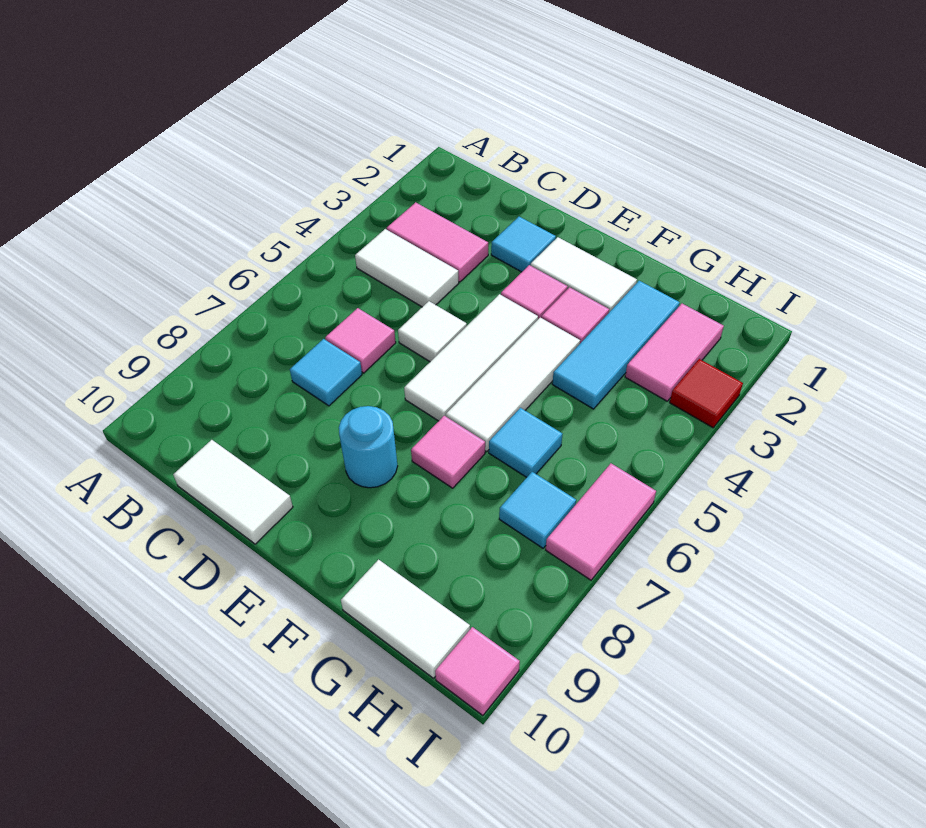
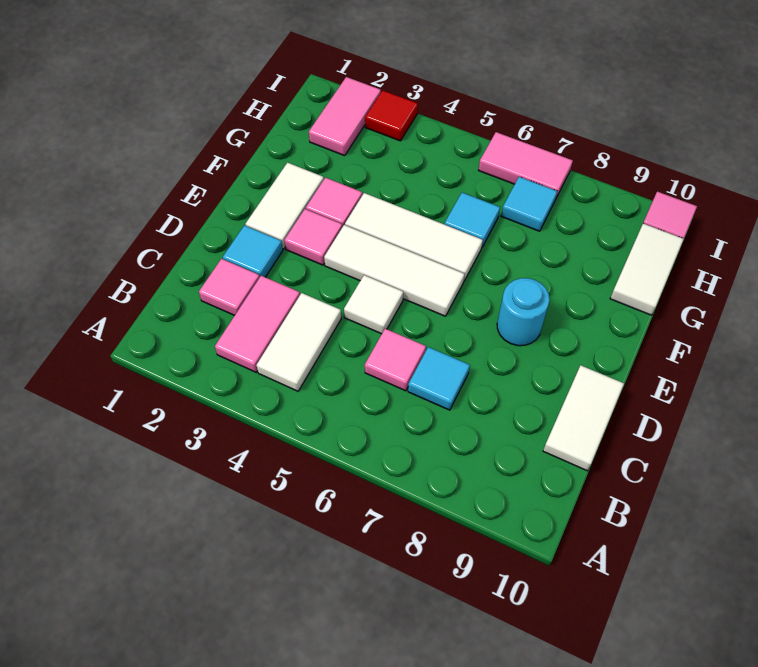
pink 1x1 tile [411,416,485,488] -> pink 1x1 tile moved to [199,259,260,315]
cyan 1x3 tile [552,281,680,409] -> none
pink 1x2 tile [625,304,724,401] -> pink 1x2 tile turned to [309,77,381,156]

